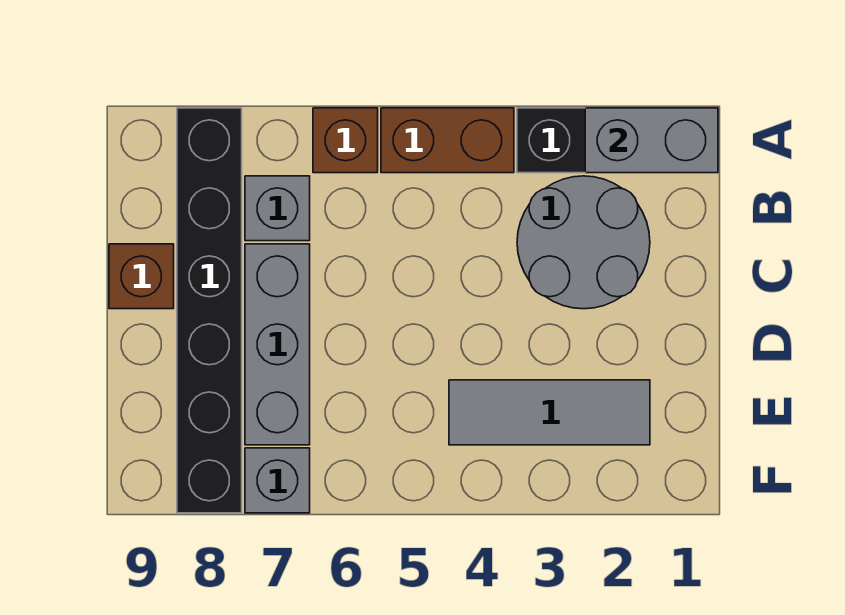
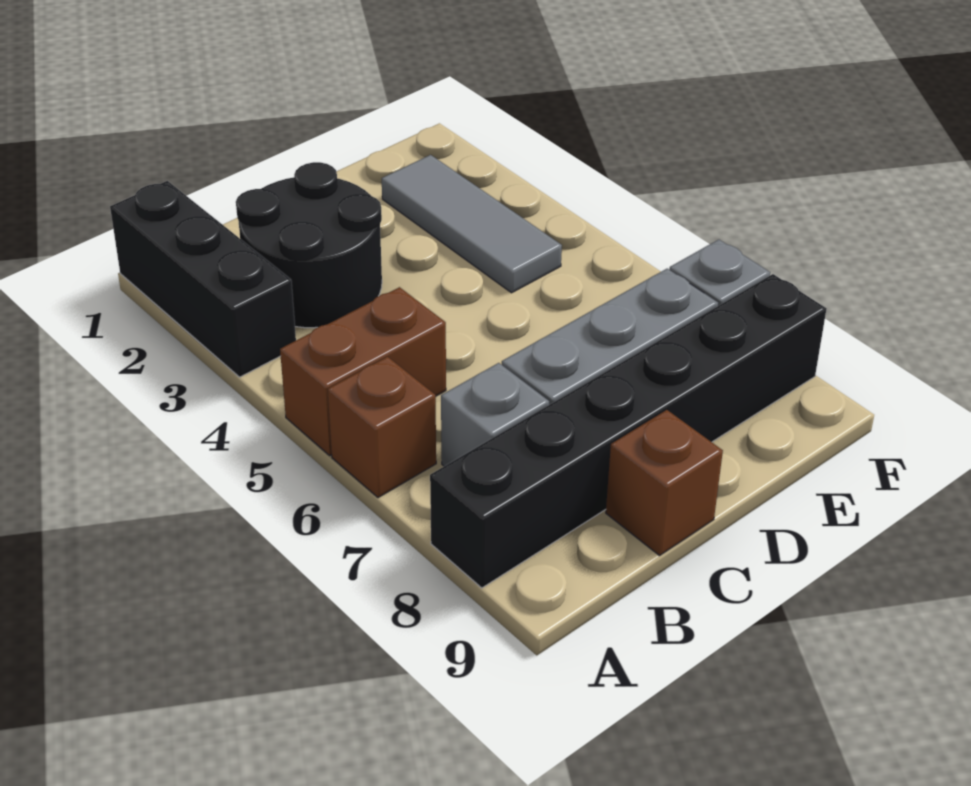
grey 1x2 brick [585,108,718,173] -> none
brown 1x2 brick [381,108,514,173] -> brown 1x2 brick turned to [280,287,446,455]
grey 2x2 round brick [517,176,650,309] -> black 2x2 round brick [236,162,382,328]

